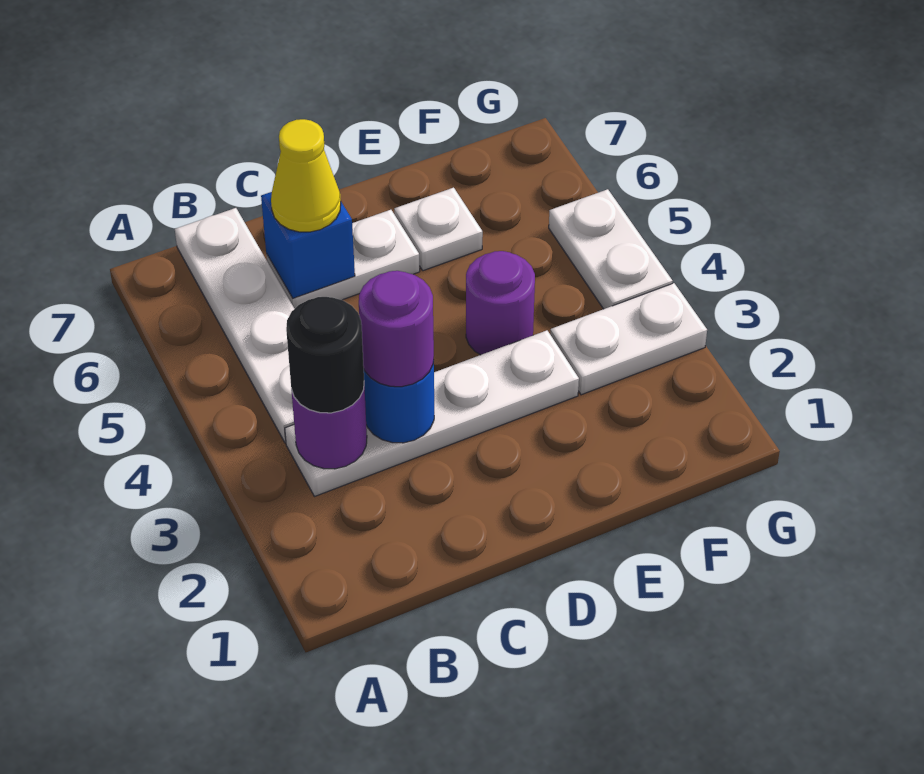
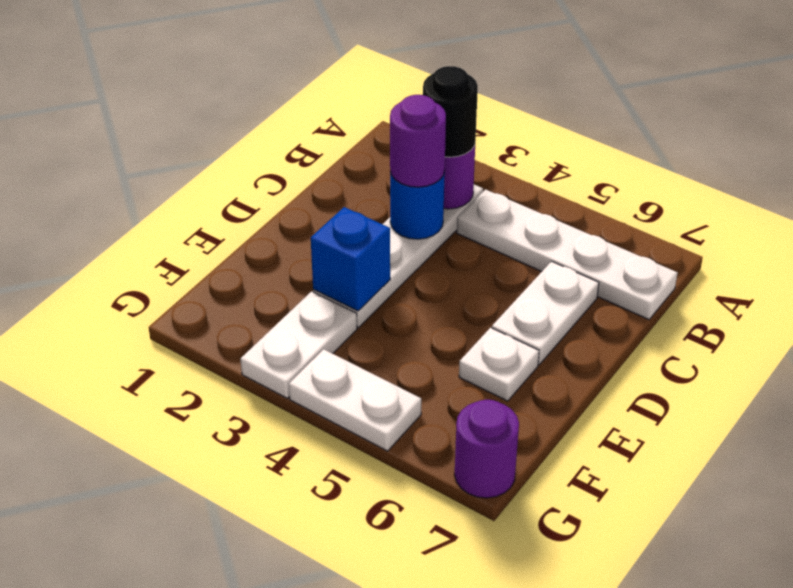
blue 1x1 brick [261,192,355,298] -> blue 1x1 brick moved to [311,207,390,311]
yellow 1x1 cone [271,119,341,232] -> none
purple 1x1 round brick [466,251,535,355] -> purple 1x1 round brick moved to [455,400,519,498]

